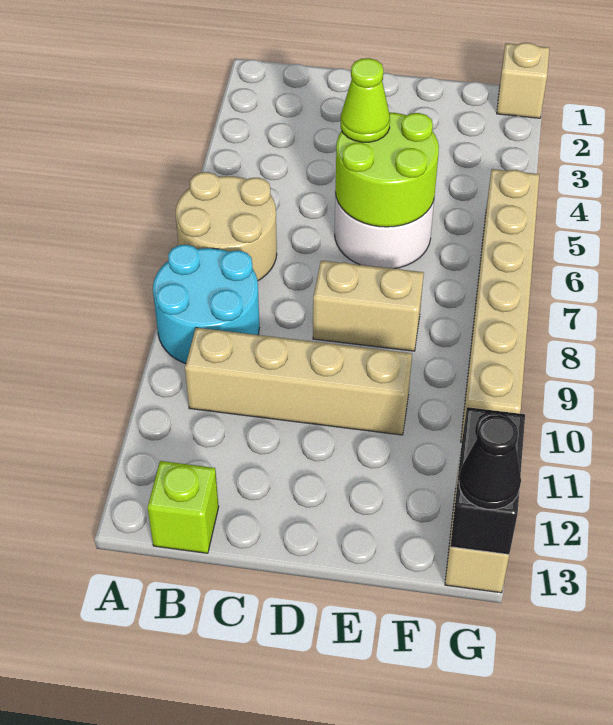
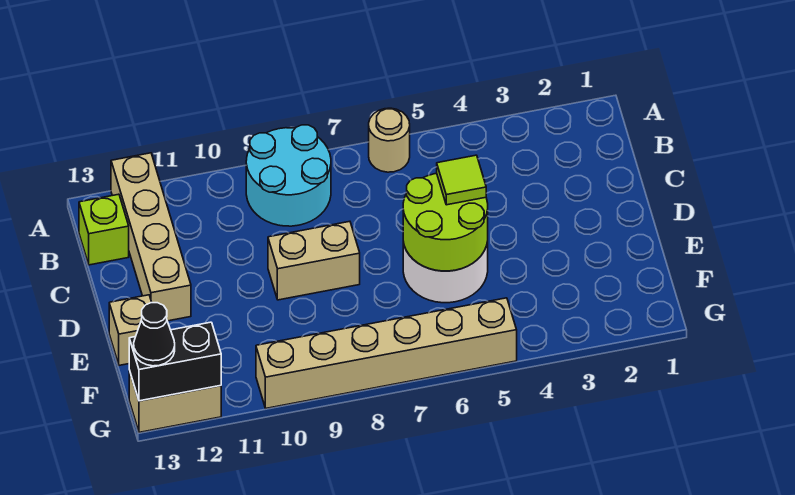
tan 2x2 round brick [176,172,277,281] -> tan 1x1 round brick [369,108,410,172]
tan 1x4 brick [185,328,412,435] -> tan 1x4 brick moved to [111,153,191,321]
lime 1x1 cone [341,58,390,142] -> lime 1x1 tile [437,155,486,205]
tan 1x2 brick [313,261,424,351] -> tan 1x2 brick turned to [268,221,360,300]
tan 1x1 brick [497,43,549,118] -> tan 1x1 brick moved to [109,295,152,365]

